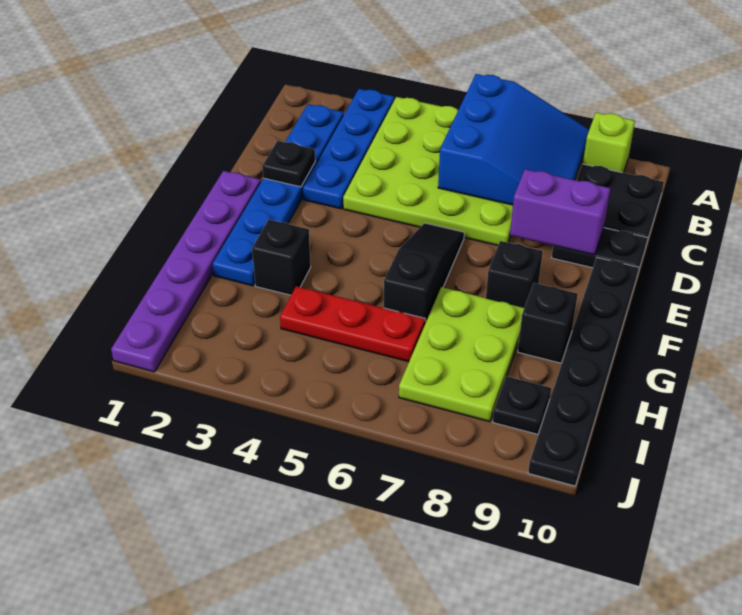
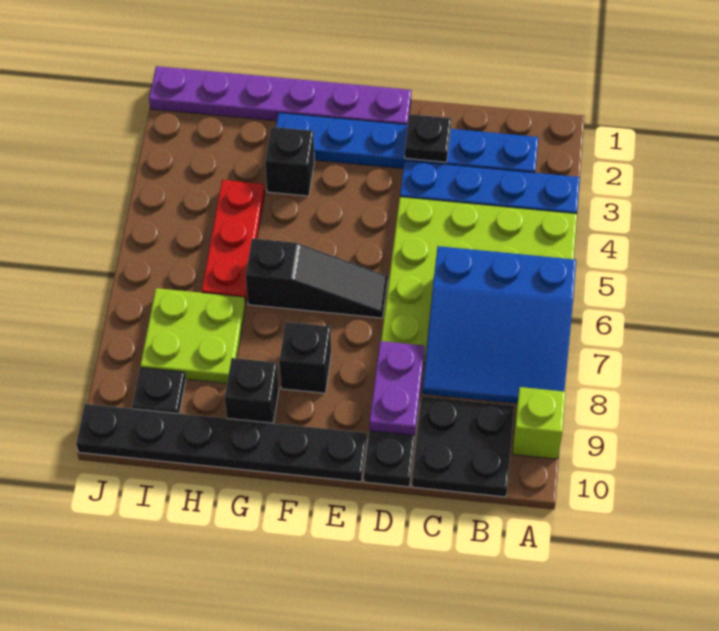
purple 1x2 brick [510,169,611,255] -> purple 1x2 plate [369,341,425,435]
lime 2x3 plate [399,287,524,422] -> lime 2x2 plate [140,288,246,383]

